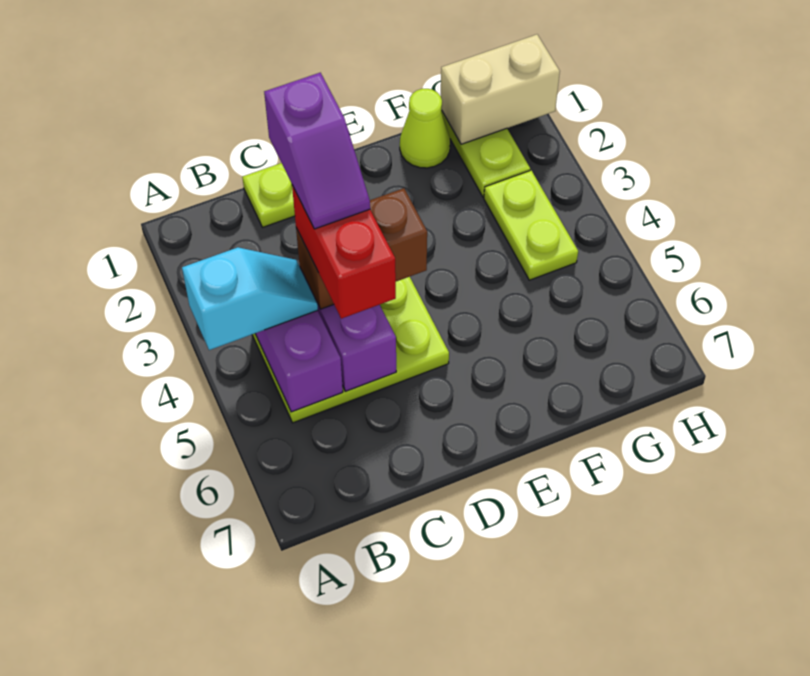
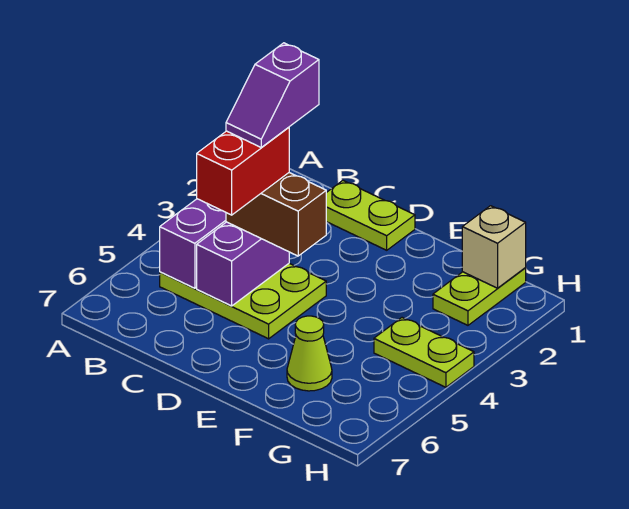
cyan 1x2 slope [182,247,318,350] -> none
lime 1x1 cone [400,89,450,168] -> lime 1x1 cone moved to [287,316,332,391]
tan 1x2 brick [441,34,560,144] -> tan 1x1 brick [462,206,526,288]
lime 1x2 plate [484,170,578,280] -> lime 1x2 plate turned to [374,318,474,387]

